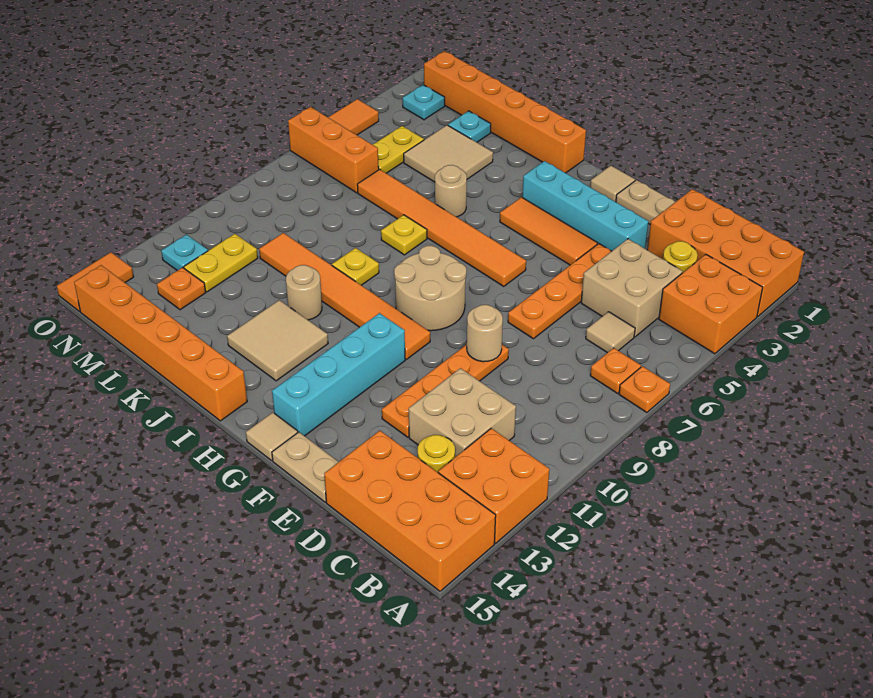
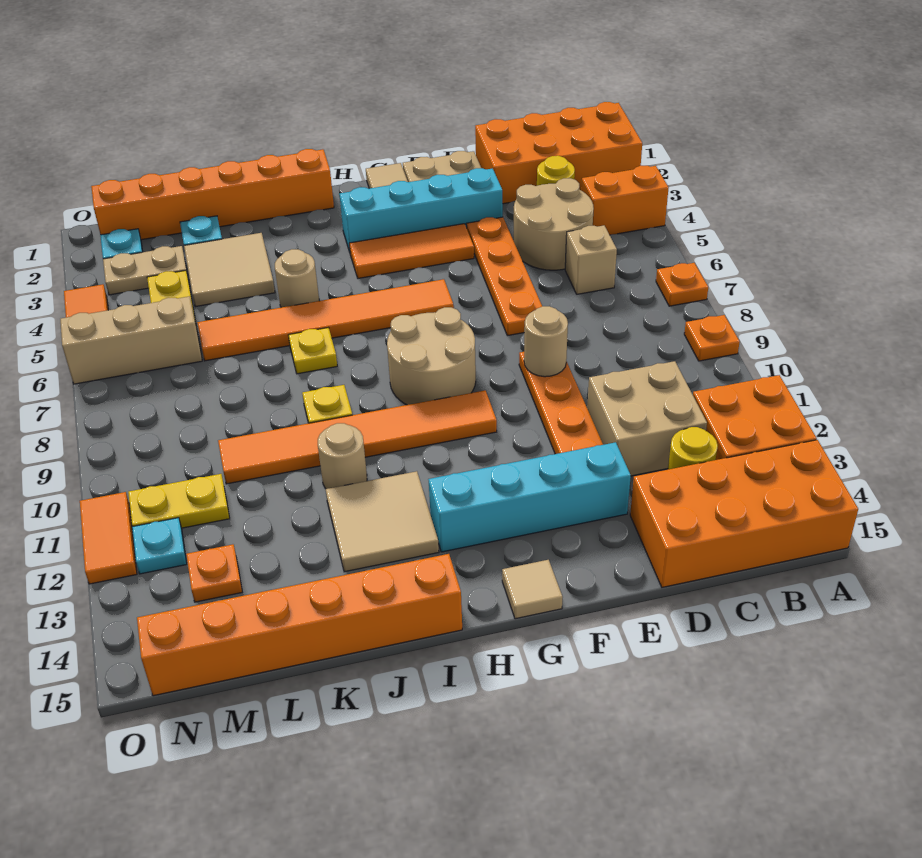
orange 2x2 brick [659,254,763,354] -> orange 1x2 brick [581,166,669,235]
orange 1x1 plate [590,348,641,393] -> orange 1x1 plate moved to [684,315,740,361]
tan 2x2 brick [581,239,683,337] -> tan 2x2 round brick [514,178,594,270]
tan 1x1 tile [586,312,635,353] -> tan 1x1 brick [565,225,617,294]
tan 1x2 plate [272,432,338,502] -> tan 1x2 plate moved to [103,246,188,295]
cyan 1x4 brick [272,313,405,436] -> cyan 1x4 brick turned to [428,442,631,552]
orange 1x3 brick [288,107,379,193] -> tan 1x3 brick [60,296,202,384]
yellow 1x2 plate [184,234,258,292] -> yellow 1x2 plate turned to [128,474,230,528]
orange 1x2 tile [57,252,134,311] -> orange 1x2 tile moved to [80,492,137,584]

